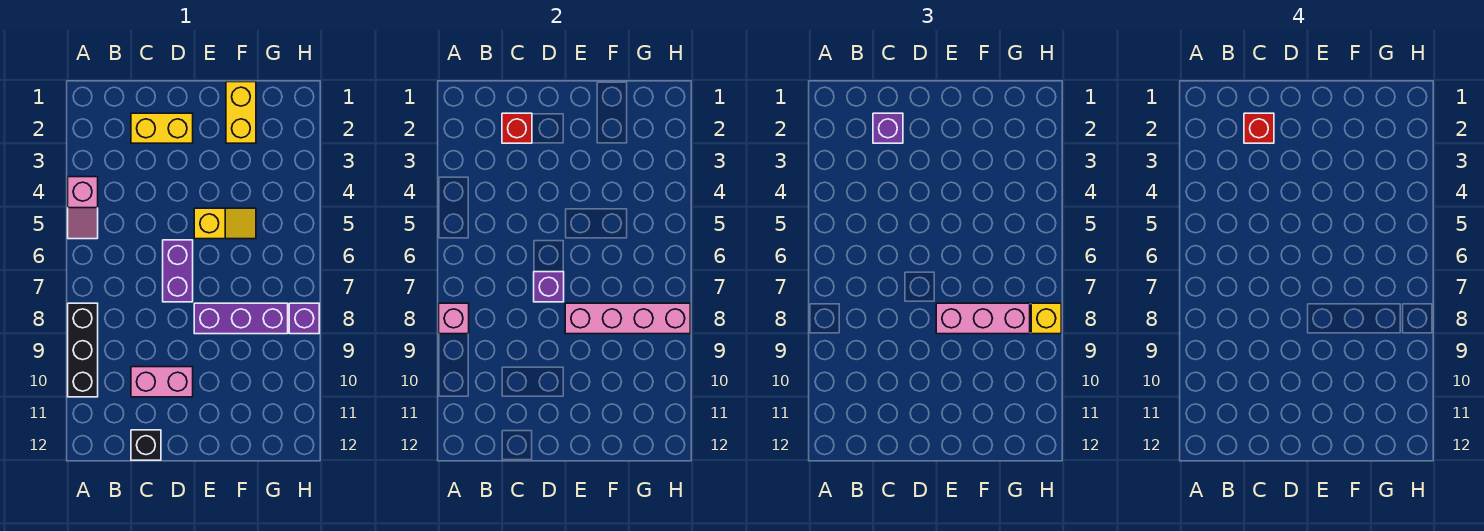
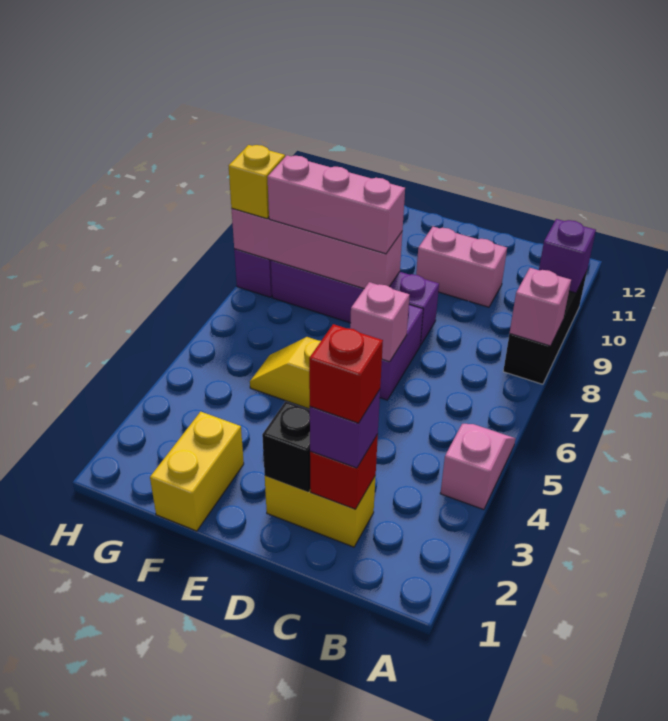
black 1x1 brick [131,430,161,460] -> black 1x1 brick moved to [262,401,310,491]
none -> pink 1x1 brick [350,282,410,362]
purple 1x1 brick [534,272,564,302] -> purple 1x1 brick moved to [539,219,596,293]
purple 1x3 brick [194,303,288,334] -> purple 1x4 brick [271,260,439,345]

